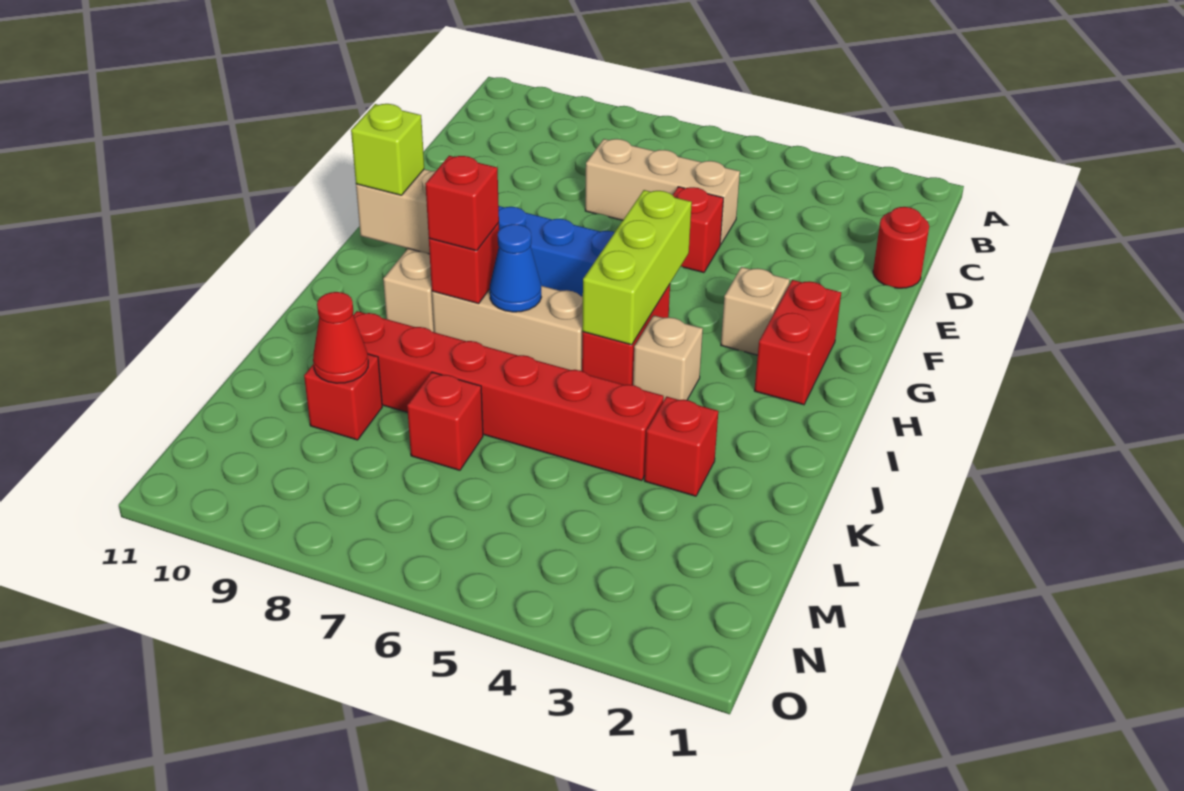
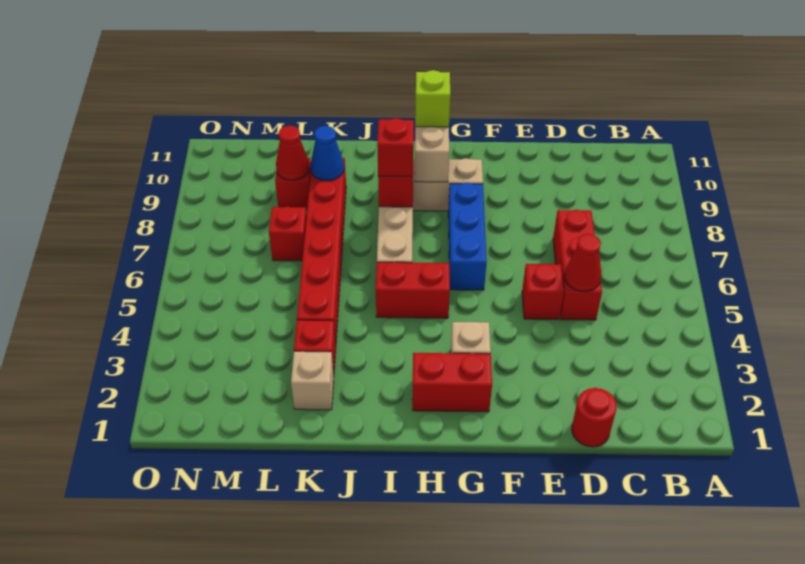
tan 1x3 brick [585,139,740,245] -> red 1x3 brick [553,210,602,320]
none -> red 1x1 cone [564,234,601,292]
lime 1x3 brick [582,190,692,345] -> none
tan 1x1 brick [633,315,703,401] -> tan 1x1 brick moved to [291,351,334,410]
blue 1x1 cone [490,224,541,312] -> blue 1x1 cone moved to [311,126,344,181]

